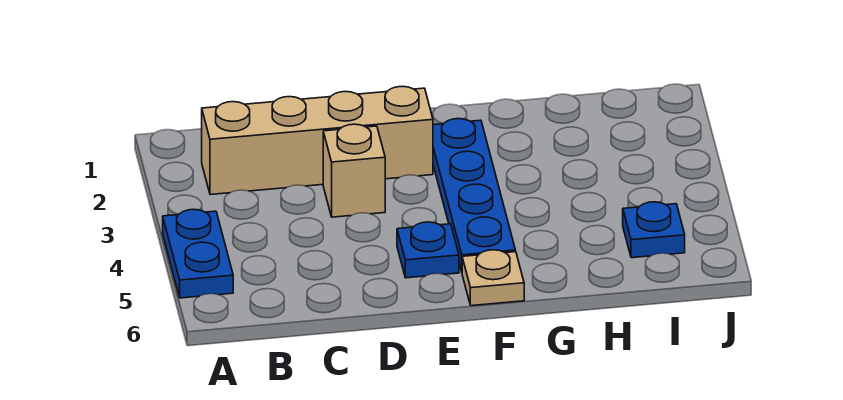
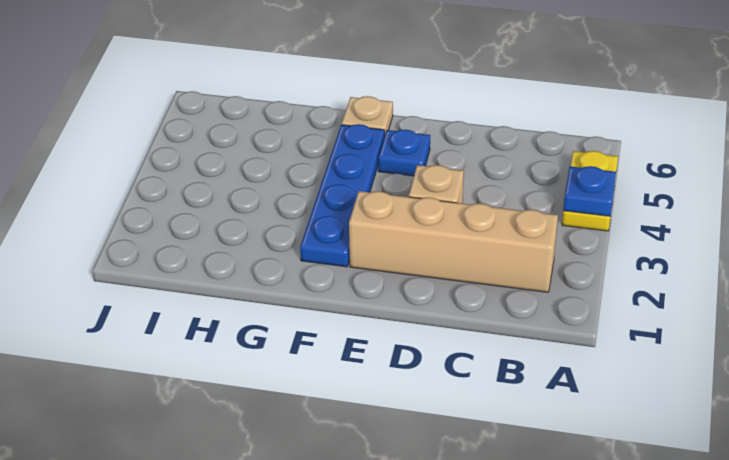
blue 1x2 plate [163,209,233,298] -> yellow 1x2 plate [562,151,618,231]
blue 1x1 plate [623,202,685,258] -> blue 1x1 plate moved to [563,166,616,216]

